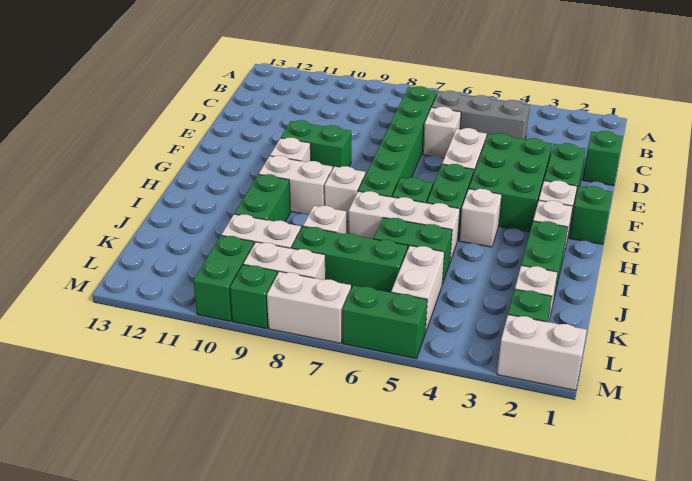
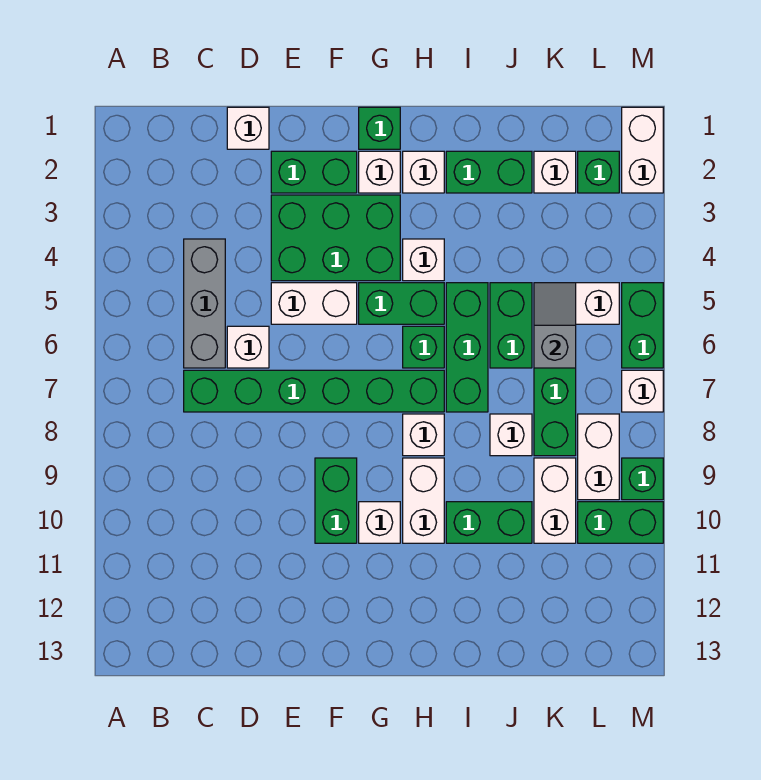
green 1x1 brick [583,131,623,186] -> white 1x1 brick [227,107,269,149]
white 1x3 brick [348,191,460,261] -> green 1x3 brick [446,283,488,412]
none -> grey 1x2 slope [534,283,576,368]
white 1x2 brick [267,271,351,343] -> white 1x1 brick [622,370,663,412]

